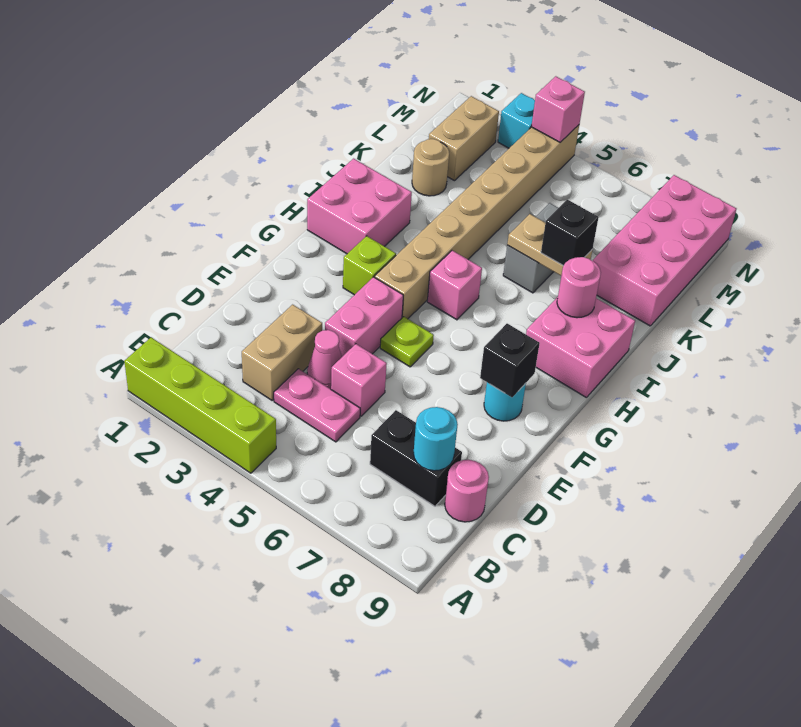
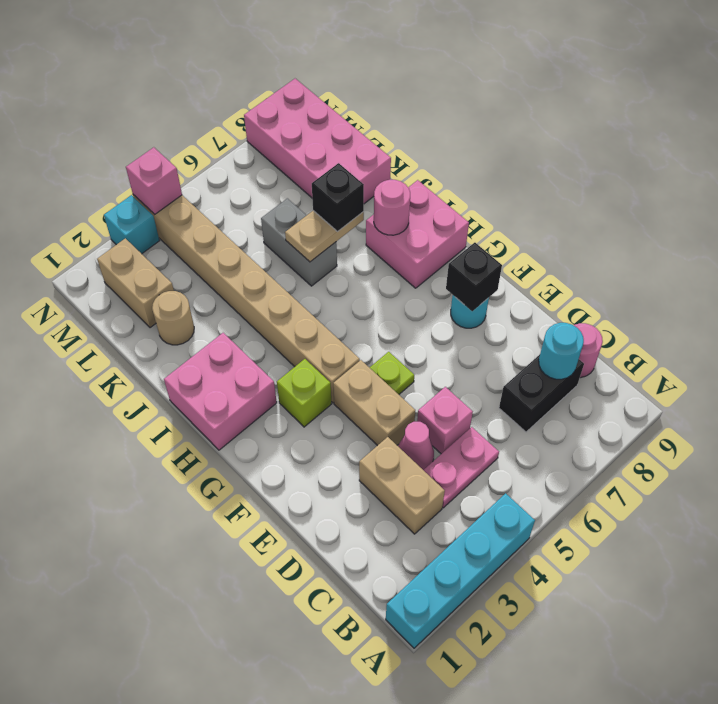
lime 1x4 brick [124,337,276,473] -> cyan 1x4 brick [386,493,535,648]
pink 1x2 brick [325,277,403,357] -> tan 1x2 brick [333,360,415,446]
pink 1x1 brick [427,251,482,320] -> none

